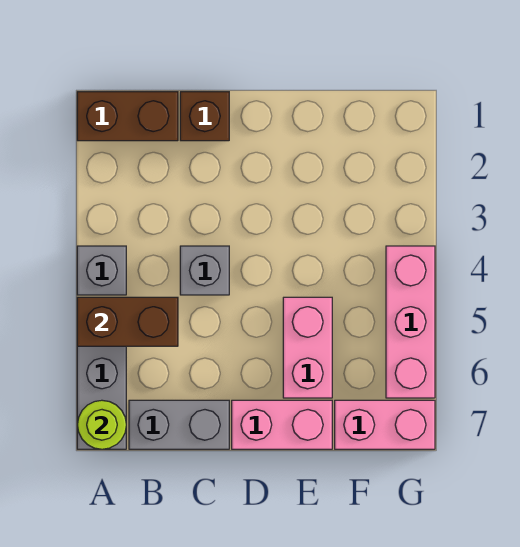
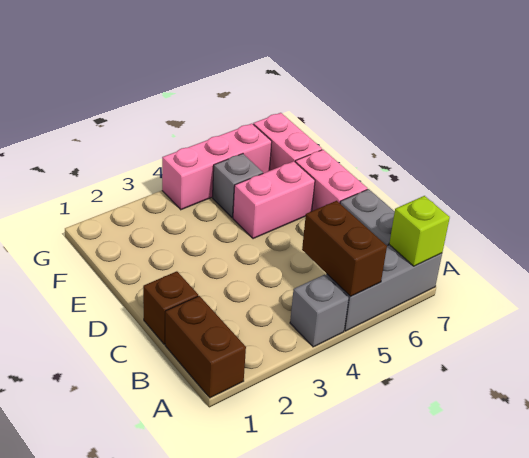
lime 1x1 round brick [77,400,126,449] -> lime 1x1 brick [389,196,450,266]
grey 1x1 brick [180,246,229,295] -> grey 1x1 brick moved to [213,154,263,218]

